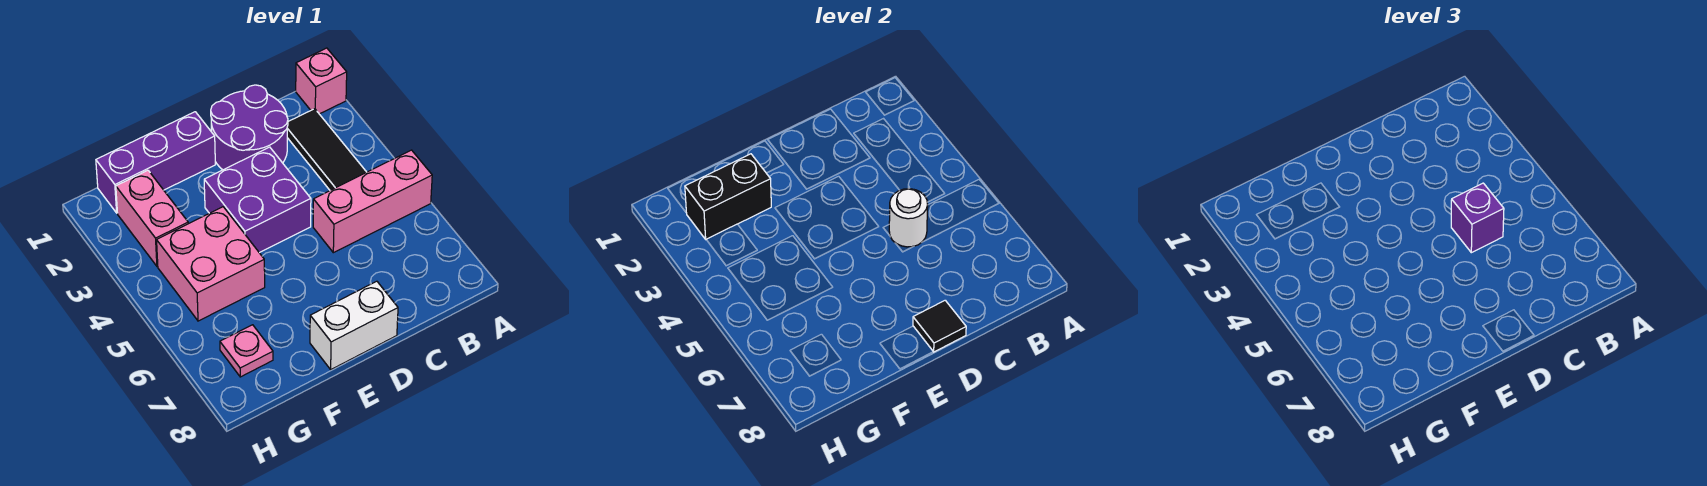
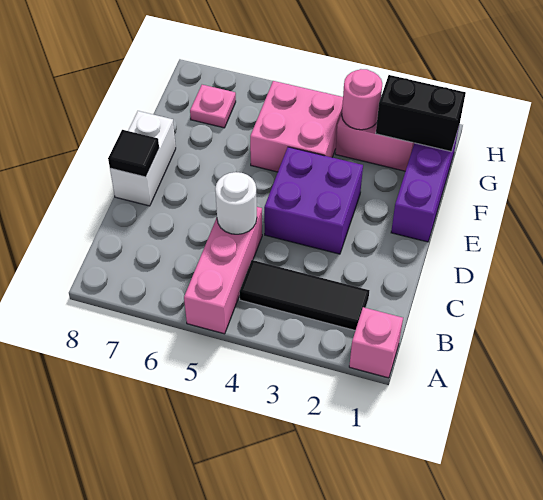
purple 2x2 round brick [211,85,288,170] -> none
purple 1x1 brick [1451,183,1504,253] -> none
black 1x2 brick [685,154,771,239] -> black 1x2 brick turned to [376,75,466,152]
none -> pink 1x1 round brick [342,69,382,130]

